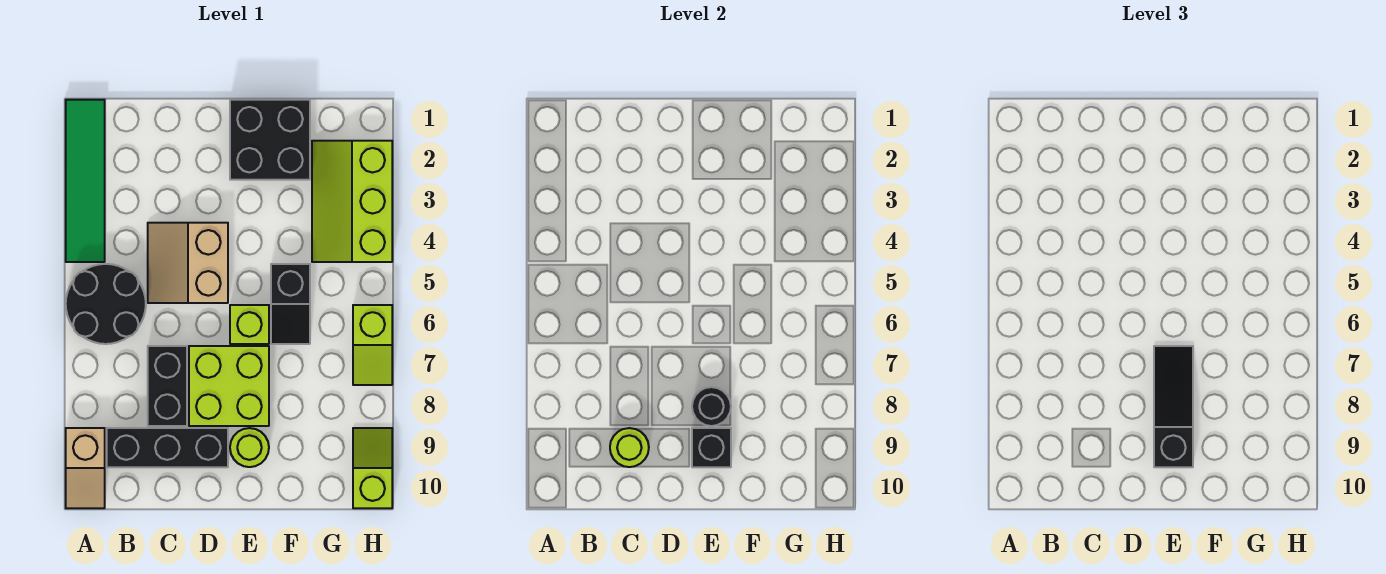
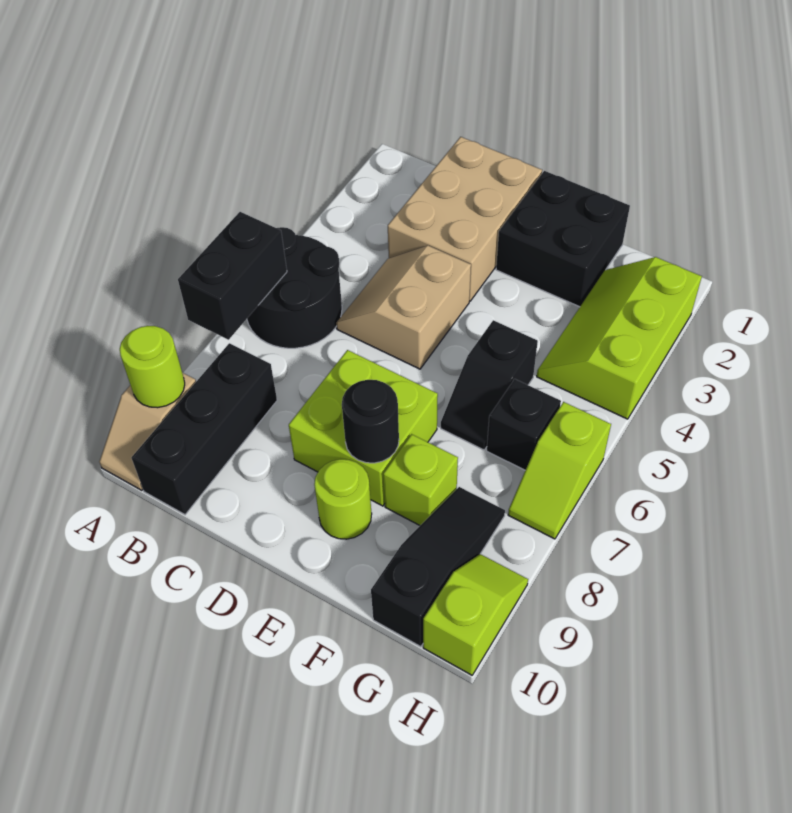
green 1x4 tile [66,100,105,262] -> none
black 1x3 brick [107,428,228,467] -> black 1x3 brick turned to [131,343,277,515]
none -> tan 2x3 brick [388,137,542,301]
black 1x2 brick [148,346,187,426] -> black 1x2 brick moved to [178,212,287,340]
lime 1x1 round brick [610,428,649,467] -> lime 1x1 round brick moved to [120,326,185,408]
lime 1x1 brick [230,305,269,344] -> lime 1x1 brick moved to [383,434,458,525]
black 1x3 slope [1154,346,1193,467] -> black 1x3 slope moved to [371,487,505,647]
black 1x1 brick [692,428,731,467] -> black 1x1 brick moved to [487,379,561,470]

